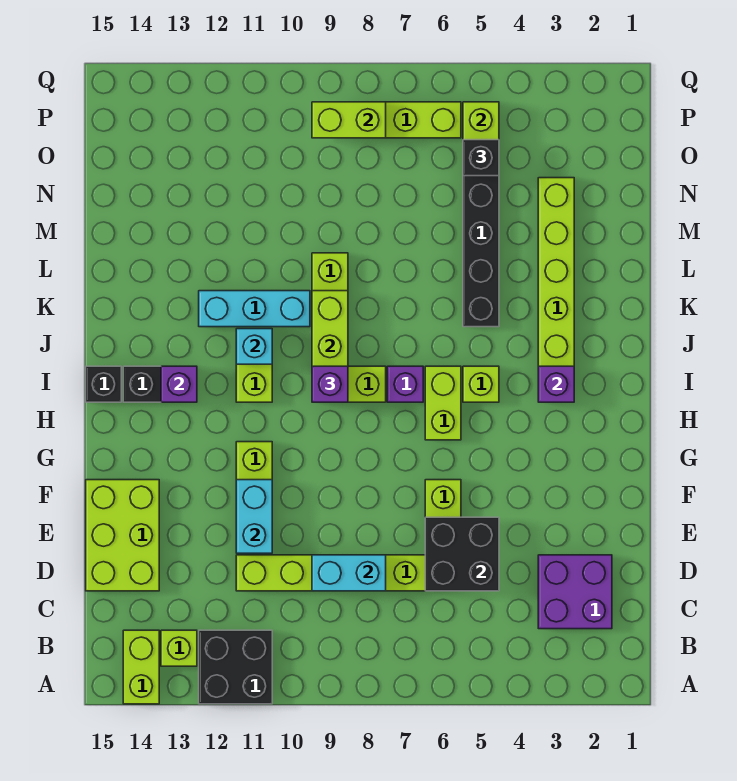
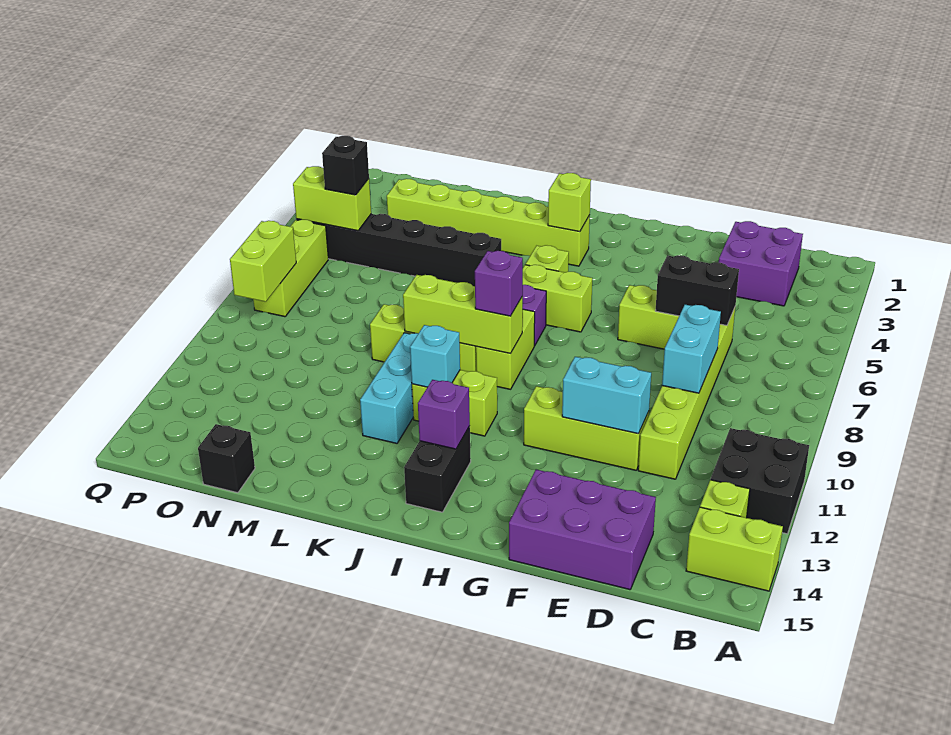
black 2x2 brick [425,517,499,591] -> black 1x2 brick [656,255,739,325]
lime 2x3 brick [86,480,159,591] -> purple 2x3 brick [509,470,656,590]
purple 1x1 brick [538,366,574,402] -> lime 1x1 brick [548,173,591,232]
black 1x1 brick [86,366,121,402] -> black 1x1 brick moved to [198,424,255,493]

